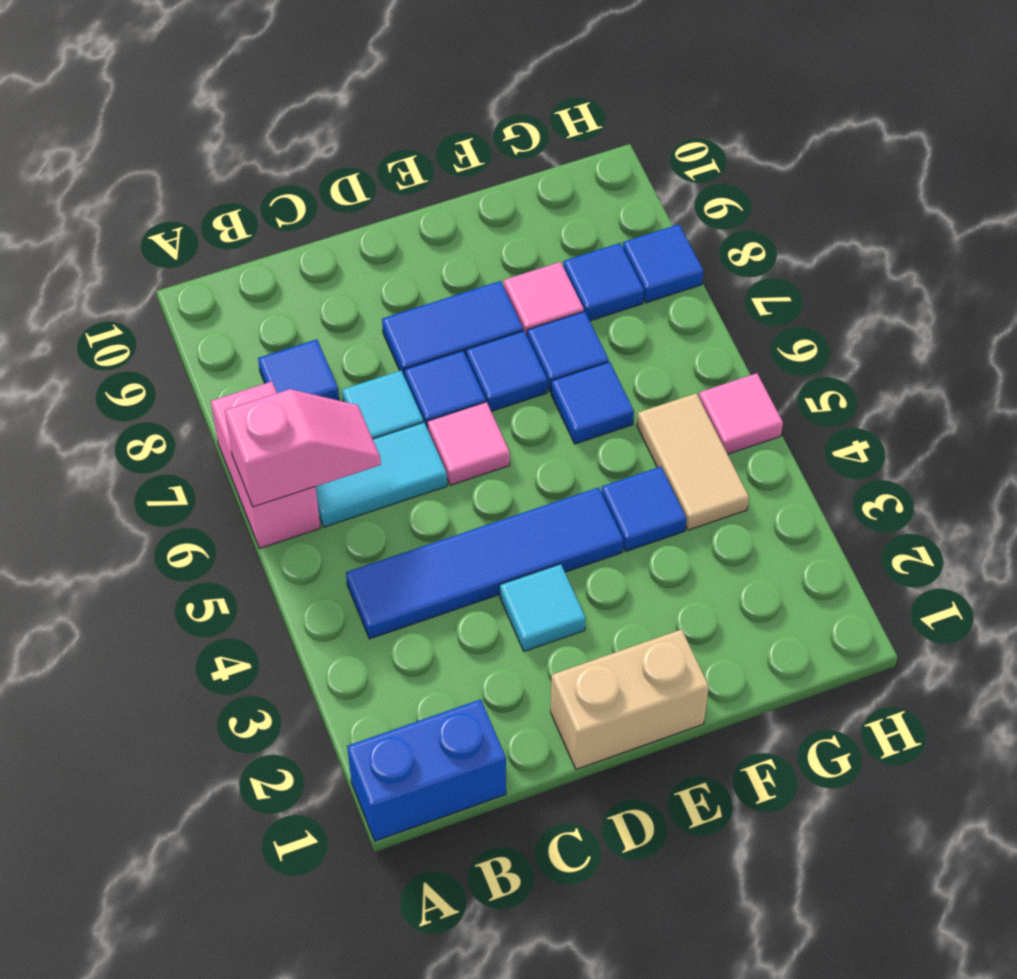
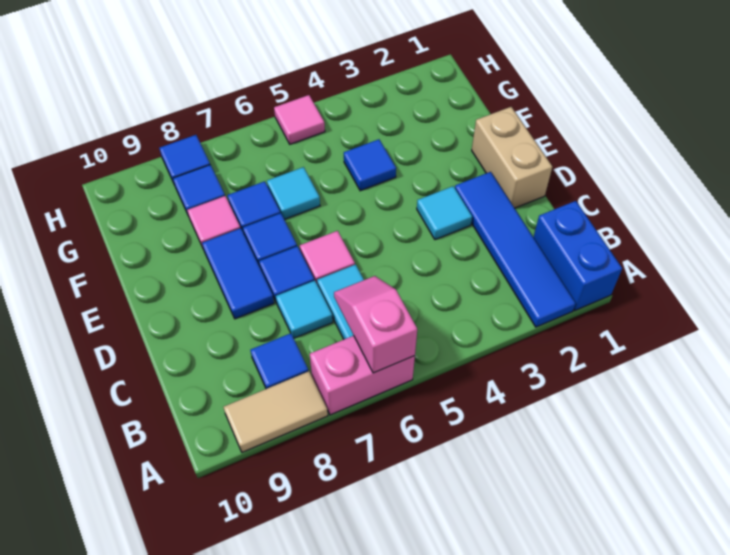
blue 1x4 tile [346,488,623,639] -> blue 1x4 tile moved to [455,172,576,327]
blue 1x1 tile [551,362,634,444] -> cyan 1x1 tile [267,167,320,219]
tan 1x2 tile [637,393,749,530] -> tan 1x2 tile moved to [223,371,328,452]

